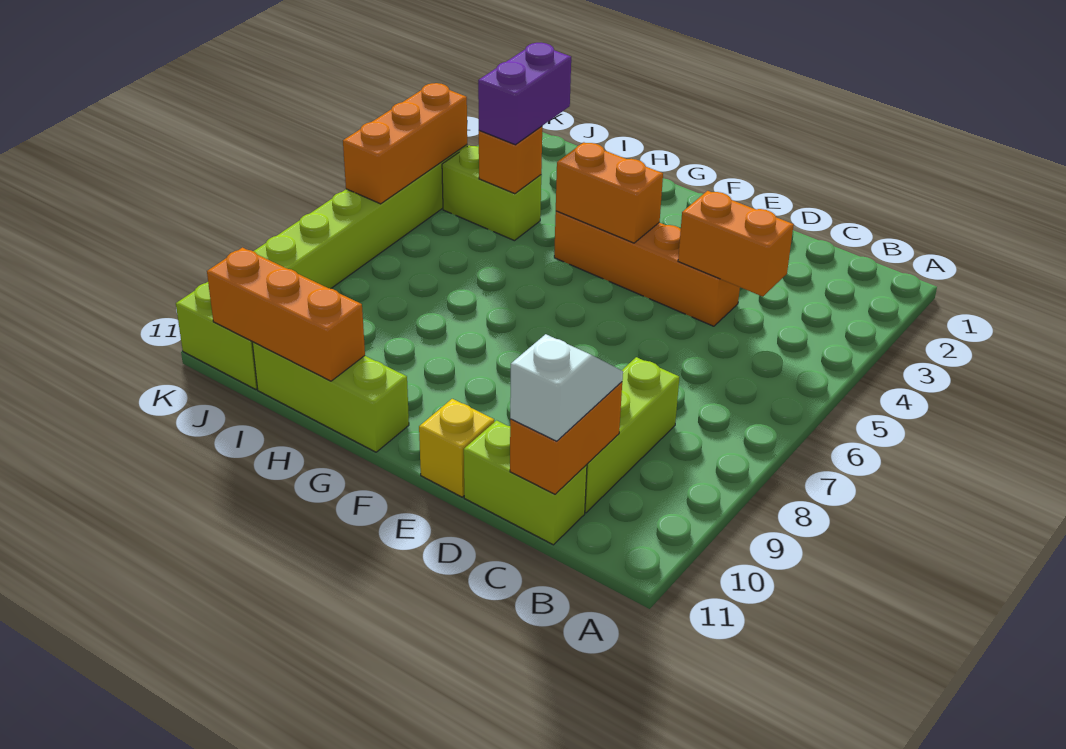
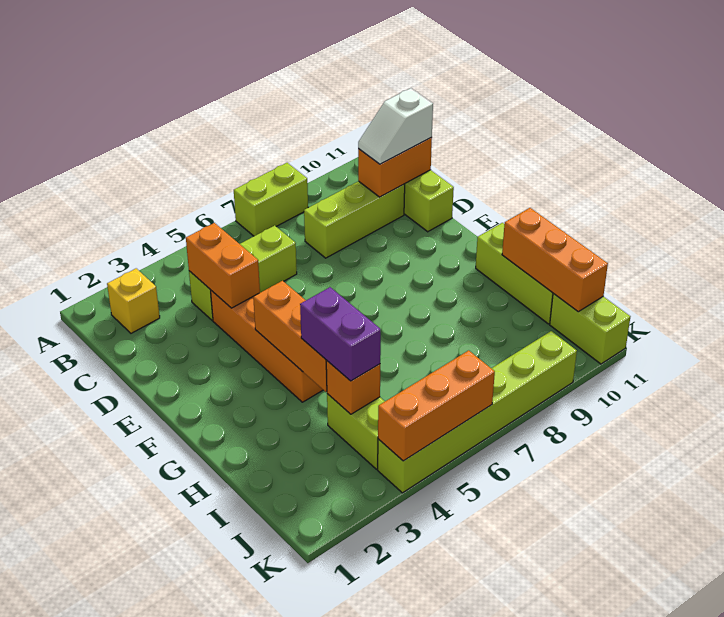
none -> lime 1x2 brick [234,163,308,236]
none -> lime 1x3 brick [189,225,297,320]
yellow 1x1 brick [419,399,494,497] -> yellow 1x1 brick moved to [107,268,160,333]
orange 1x2 brick [556,142,663,243] -> orange 1x3 brick [253,281,327,392]
purple 1x2 brick [478,43,571,145] -> purple 1x2 brick turned to [300,287,381,381]

